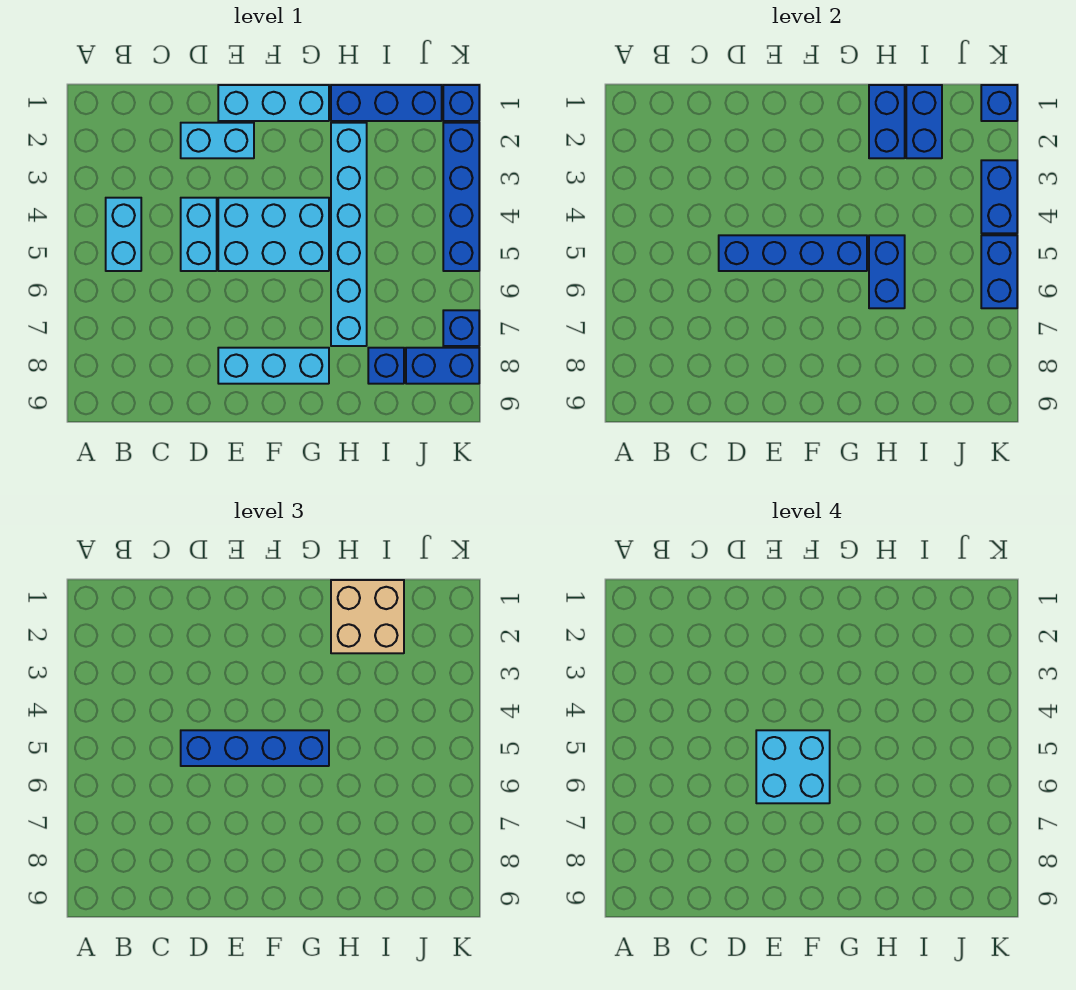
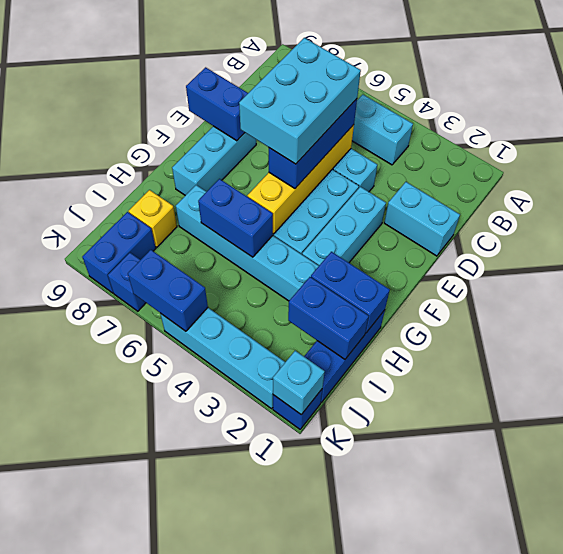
cyan 1x2 brick [181,123,254,158] -> cyan 1x2 brick turned to [384,182,460,256]
blue 1x4 brick [719,235,867,271] -> yellow 1x4 brick [247,125,354,234]
blue 1x4 brick [181,730,329,766] -> blue 1x3 brick [269,99,357,188]
cyan 1x3 brick [218,85,329,121] -> cyan 1x3 brick moved to [302,187,386,265]
cyan 2x2 brick [756,730,830,803] -> cyan 2x3 brick [239,38,361,164]
tan 2x2 brick [331,580,404,653] -> none
blue 1x1 brick [368,348,404,384] -> yellow 1x1 brick [129,190,177,247]
blue 1x1 brick [981,85,1017,121] -> cyan 1x1 brick [273,351,325,415]
blue 1x4 brick [443,123,479,271] -> cyan 1x4 brick [160,308,285,409]
blue 1x2 brick [981,160,1017,233] -> blue 1x2 brick moved to [186,67,248,141]

